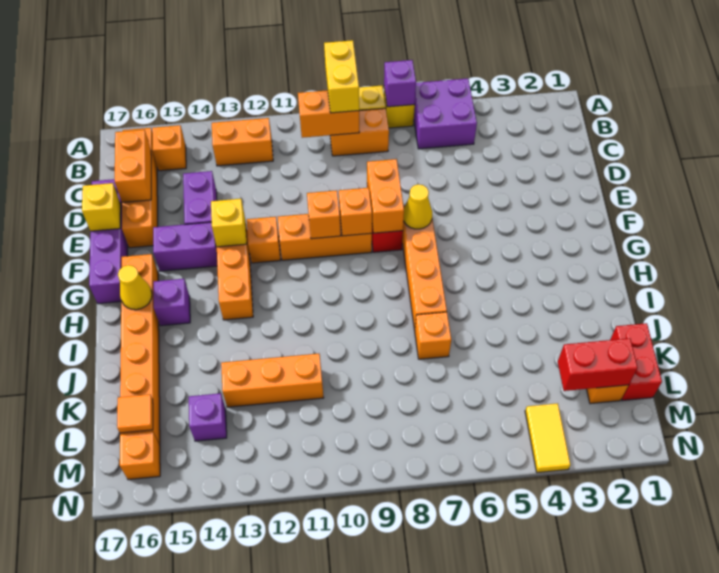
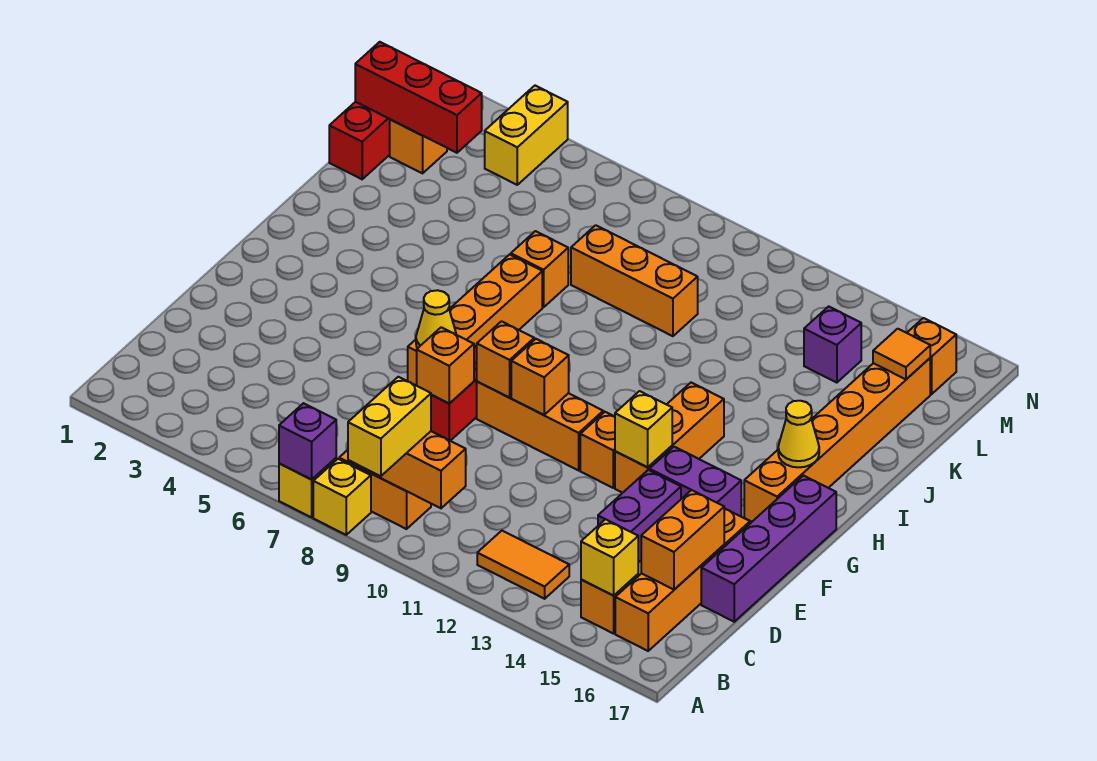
purple 2x2 brick [414,79,477,149] -> none
orange 1x2 brick [212,118,273,166] -> orange 1x2 tile [477,531,569,599]
orange 1x2 brick [367,159,404,233] -> orange 1x1 brick [417,327,474,404]
yellow 1x1 brick [82,183,121,231] -> yellow 1x1 brick moved to [581,519,638,595]
purple 1x1 brick [154,279,190,326] -> none
orange 1x3 brick [221,354,324,407] -> orange 1x3 brick moved to [571,225,698,336]
red 1x2 brick [558,338,638,391] -> red 1x3 brick [355,42,482,153]
yellow 1x2 tile [525,403,570,473] -> yellow 1x2 brick [485,86,568,185]

